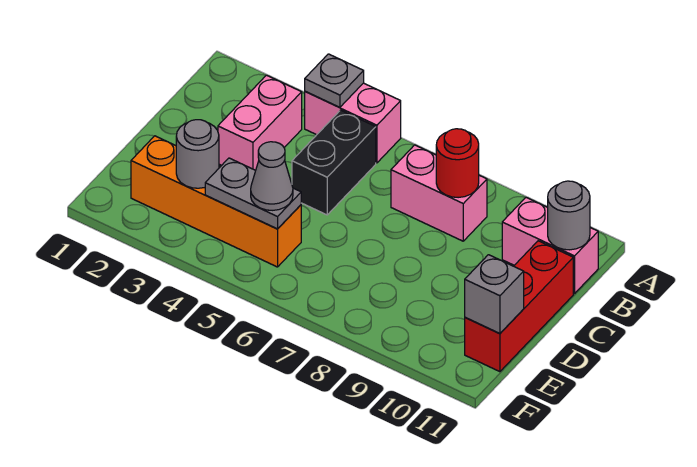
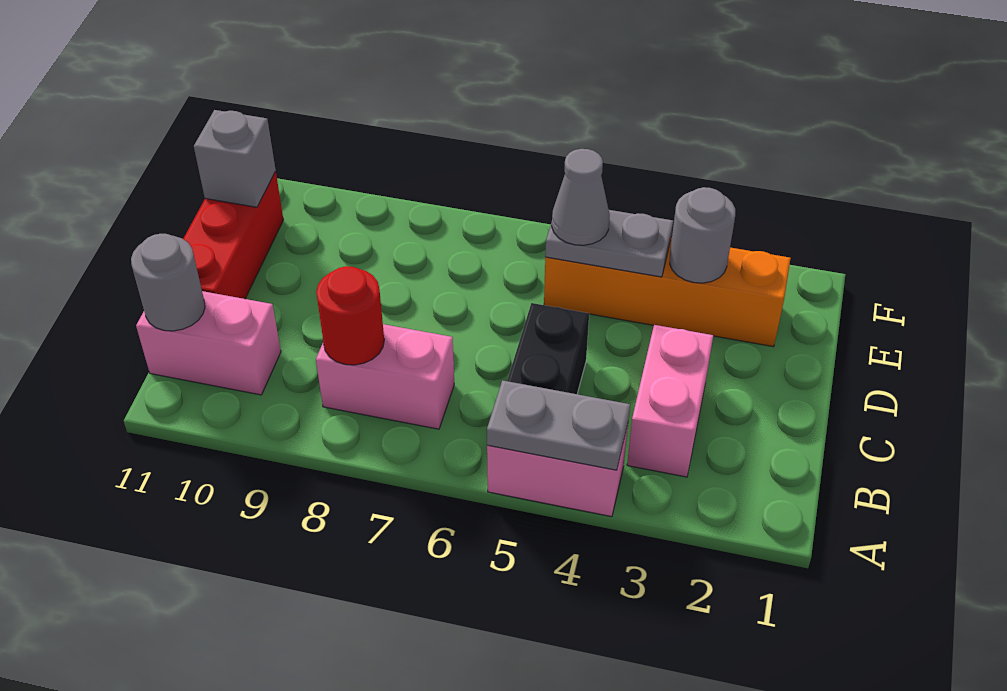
grey 1x1 plate [305,54,364,108] -> grey 1x2 plate [487,380,630,470]

